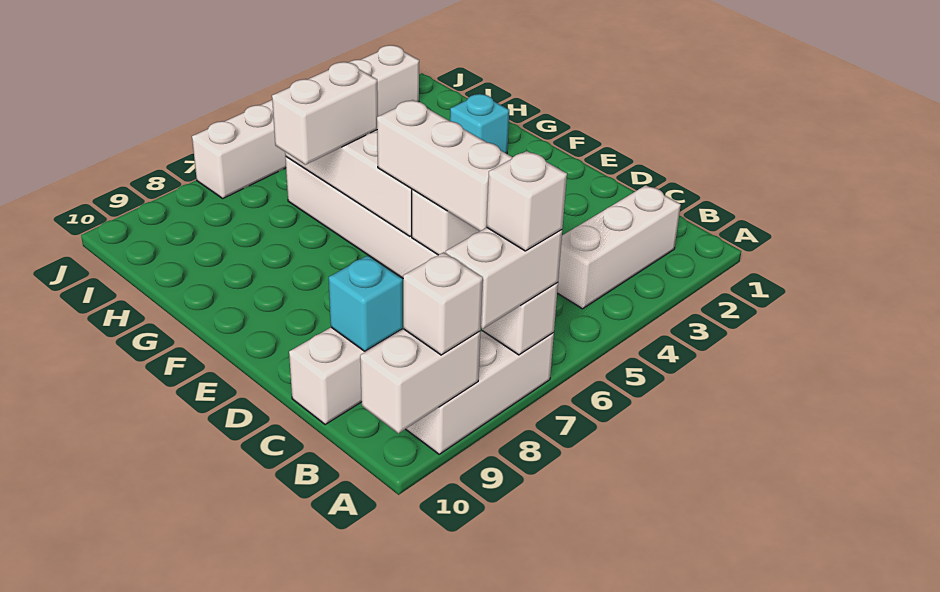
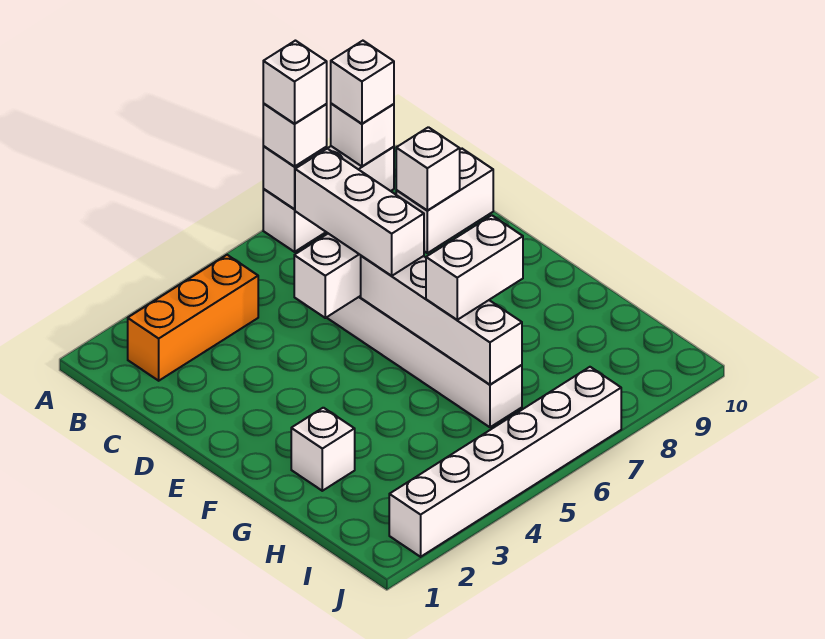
white 1x2 brick [446,227,562,329] -> white 1x1 brick [263,104,327,166]
white 1x2 brick [360,329,480,433] -> white 1x1 brick [331,103,394,166]
white 1x3 brick [557,185,681,309] -> orange 1x3 brick [128,255,258,381]
cyan 1x1 brick [329,256,403,351] -> white 1x1 brick [396,127,460,210]
cyan 1x1 brick [450,94,509,154] -> white 1x1 brick [291,408,355,491]

